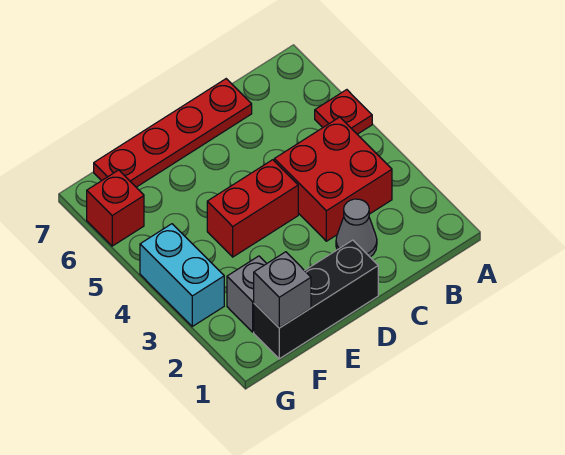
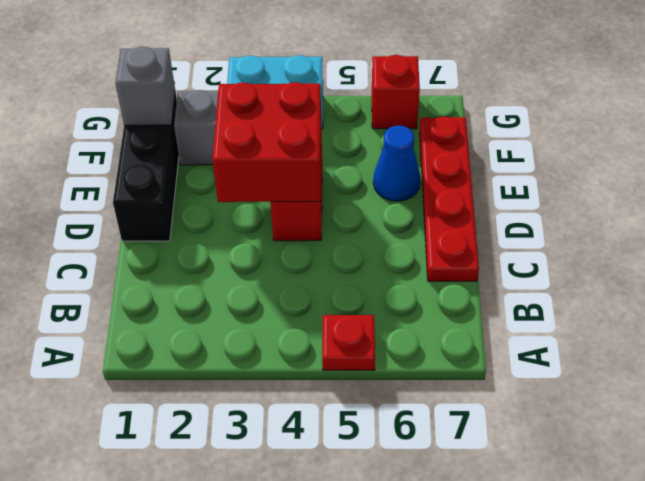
red 2x2 brick [274,117,392,241] -> red 2x2 brick moved to [212,82,321,202]
grey 1x1 cone [336,199,377,257] -> none
none -> blue 1x1 cone [373,126,420,201]

